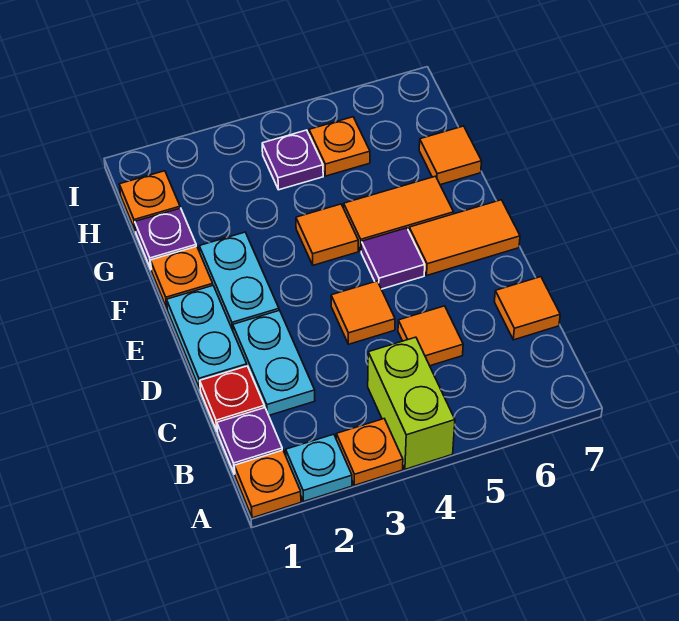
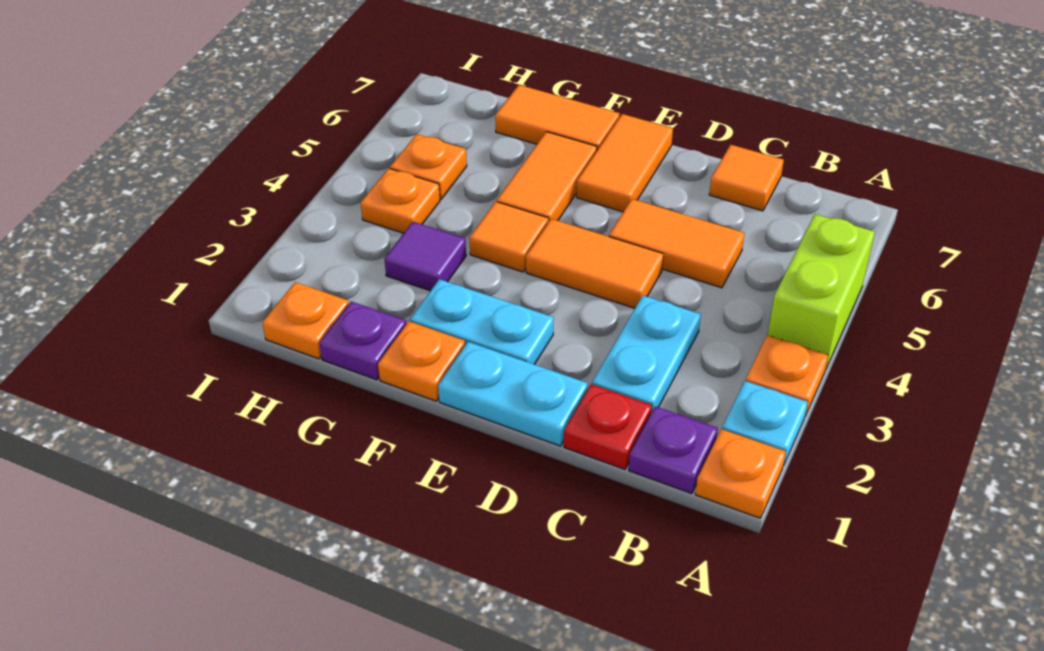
lime 1x2 brick [368,337,455,469] -> lime 1x2 brick turned to [768,214,875,370]
cyan 1x2 plate [233,310,315,415] -> cyan 1x2 plate turned to [592,296,701,413]
orange 1x1 tile [398,306,463,366] -> orange 1x2 tile [609,199,744,288]
orange 1x1 tile [331,281,395,344] -> orange 1x2 tile [526,219,663,308]
purple 1x1 tile [361,228,425,289] -> purple 1x1 tile moved to [384,222,466,291]
orange 1x1 tile [419,126,482,185] -> orange 1x2 tile [495,85,620,150]
purple 1x1 plate [262,130,323,190] -> orange 1x1 plate [361,168,440,233]

